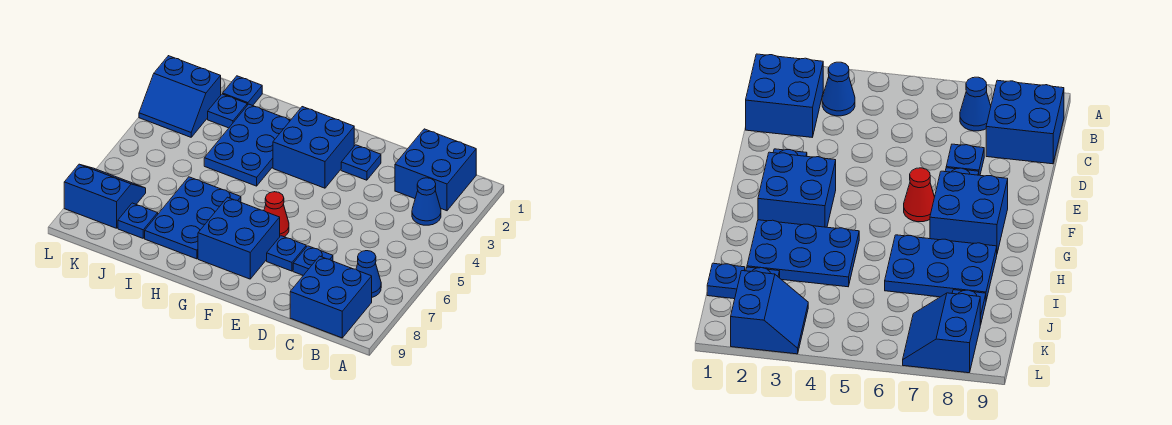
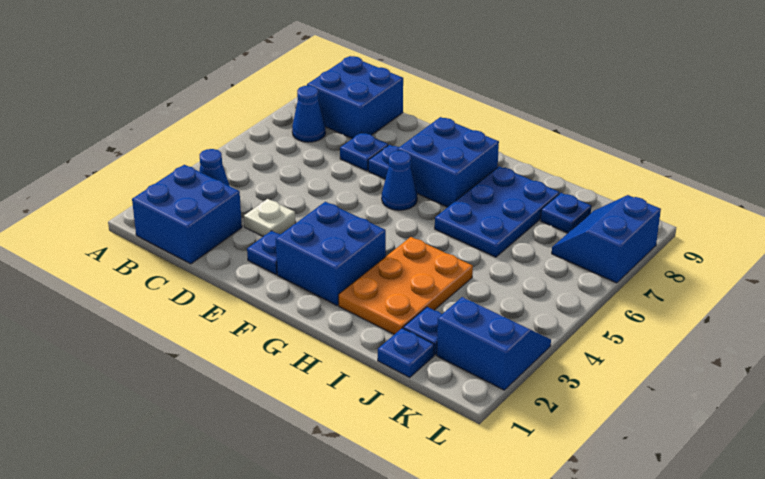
none -> white 1x1 plate [244,199,296,236]
red 1x1 cone [264,192,289,237] -> blue 1x1 cone [382,151,417,210]
blue 2x3 plate [204,104,290,186] -> orange 2x3 plate [339,237,473,334]
blue 2x2 slope [64,164,146,228] -> blue 2x2 slope turned to [552,195,661,283]

